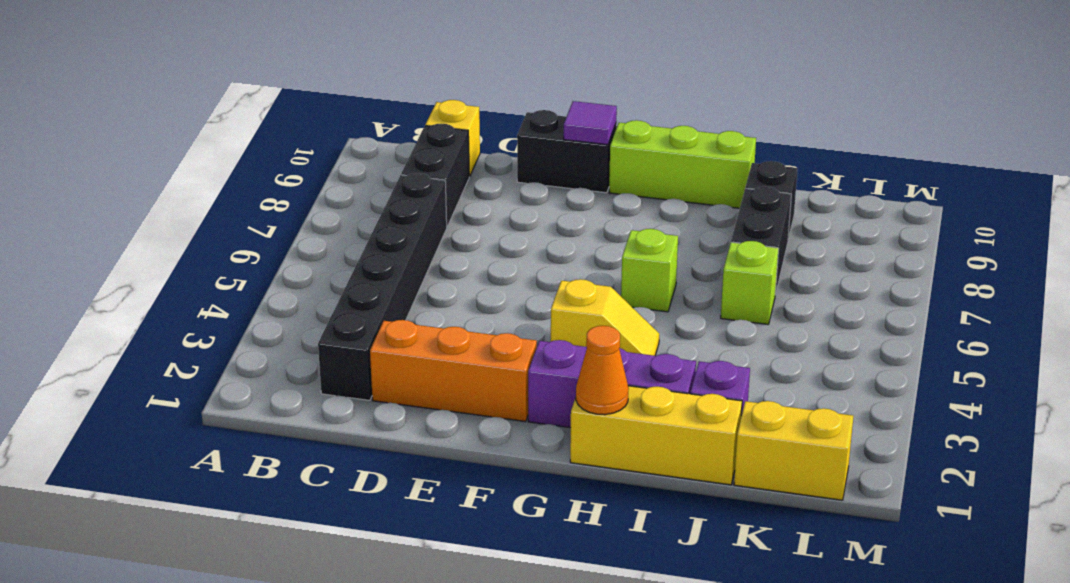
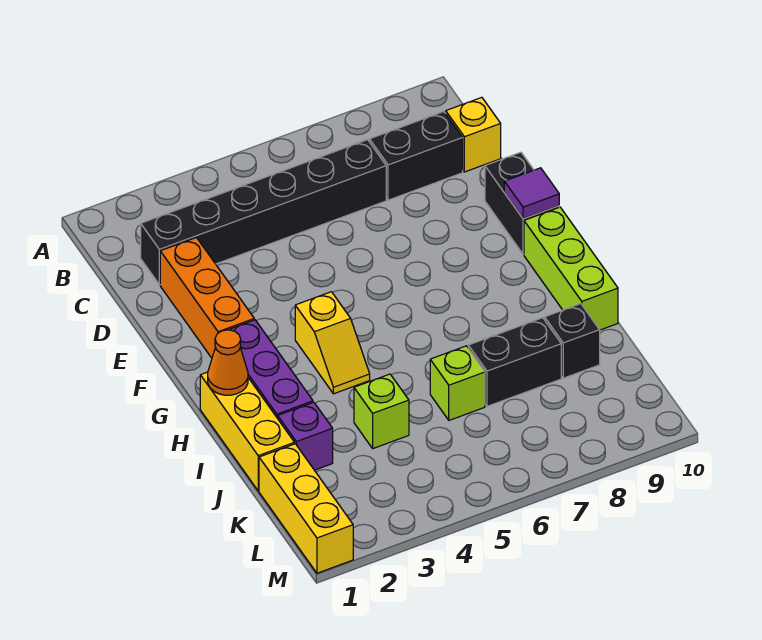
lime 1x1 brick [621,229,678,312] -> lime 1x1 brick moved to [354,374,409,448]
yellow 1x2 brick [734,401,853,500] -> yellow 1x3 brick [259,444,353,573]

